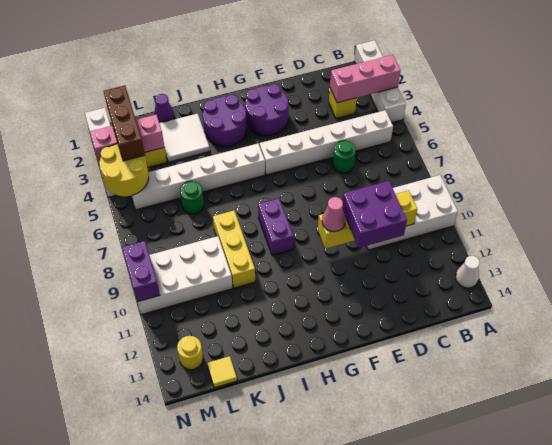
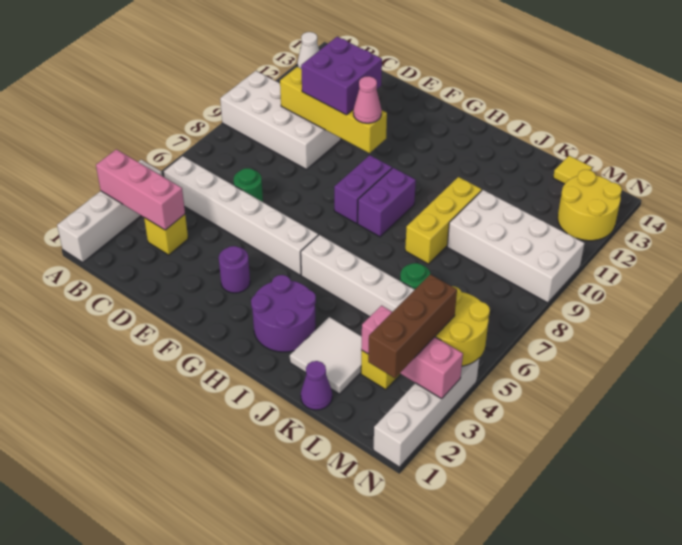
purple 2x2 round brick [245,84,288,136] -> purple 1x1 round brick [219,246,250,293]
yellow 1x1 round brick [177,336,203,370] -> yellow 2x2 round brick [558,170,622,241]
purple 1x2 brick [122,241,160,302] -> purple 1x2 brick moved to [334,155,392,224]

